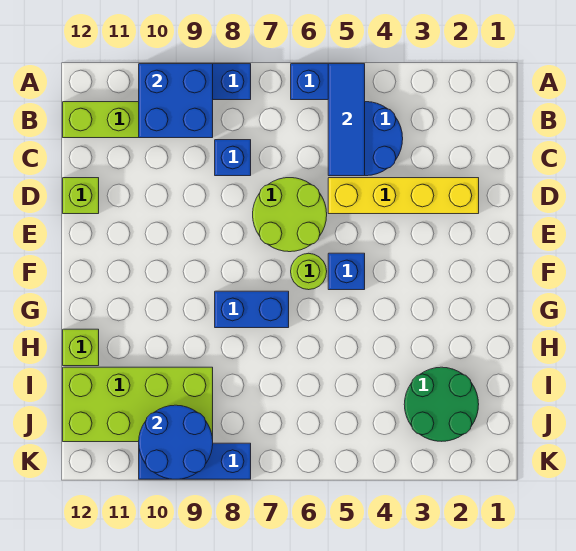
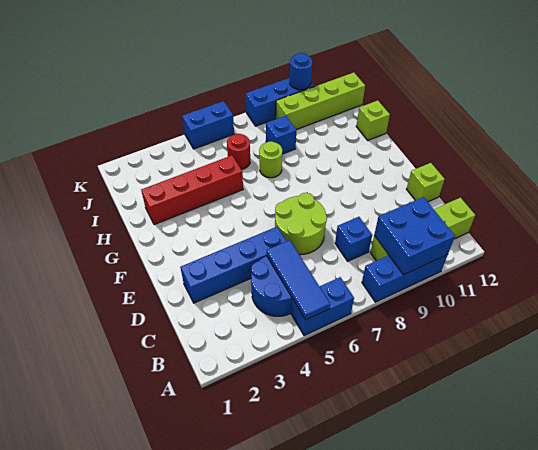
yellow 1x4 brick [328,178,479,214] -> blue 1x4 brick [180,227,286,303]
blue 1x1 brick [328,253,365,290] -> blue 1x1 brick moved to [266,116,296,154]
lime 1x1 round brick [291,253,327,290] -> lime 1x1 round brick moved to [259,141,282,178]
blue 1x2 brick [215,291,289,328] -> blue 1x2 brick moved to [182,101,234,149]
none -> red 1x4 brick [141,155,243,225]
green 2x2 round brick [404,367,479,441] -> none
none -> red 1x1 round brick [227,134,250,170]
lime 2x4 brick [63,367,213,442] -> lime 1x4 brick [276,73,365,130]
blue 2x2 round brick [139,405,213,479] -> blue 1x1 round brick [290,53,312,90]

